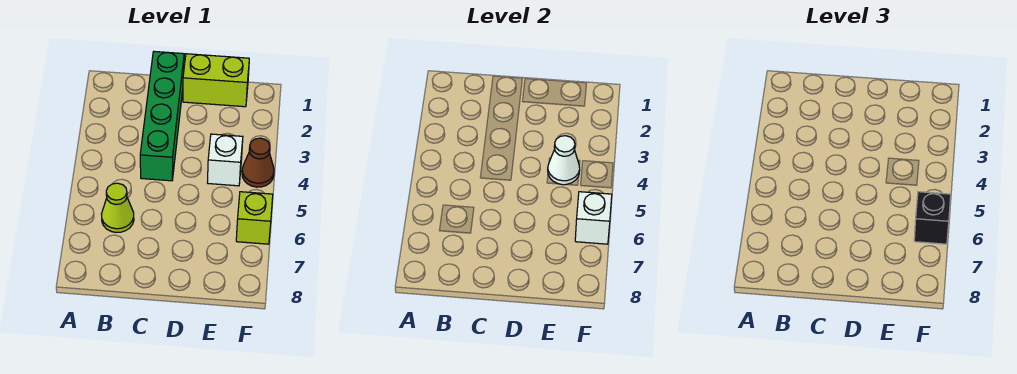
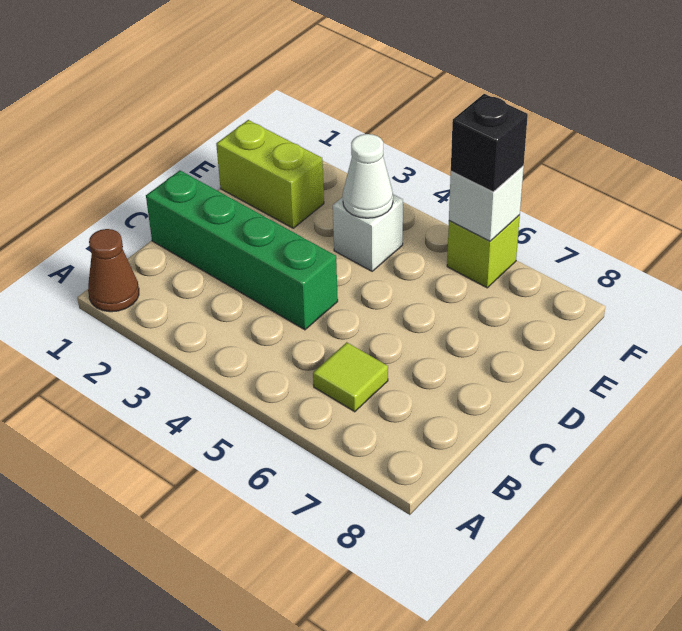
lime 1x1 cone [101,183,134,232] -> lime 1x1 tile [313,342,388,412]
lime 1x2 brick [183,54,249,107] -> lime 1x2 brick turned to [216,120,324,228]
brown 1x1 cone [242,138,274,187] -> brown 1x1 cone moved to [88,229,139,312]

